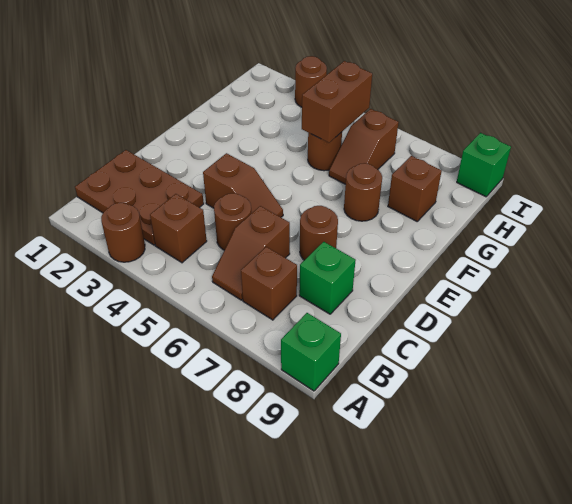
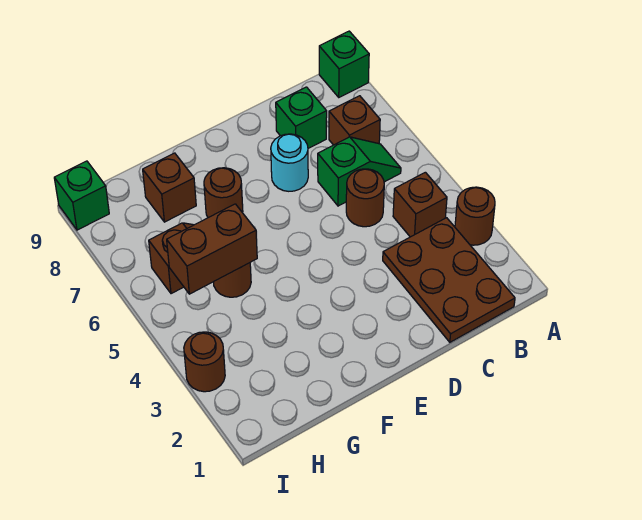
brown 1x2 slope [212,206,290,300] -> green 1x2 slope [318,137,401,206]
brown 1x2 slope [203,153,283,217] -> none
brown 1x1 round brick [300,206,338,260] -> cyan 1x1 round brick [271,134,308,191]

